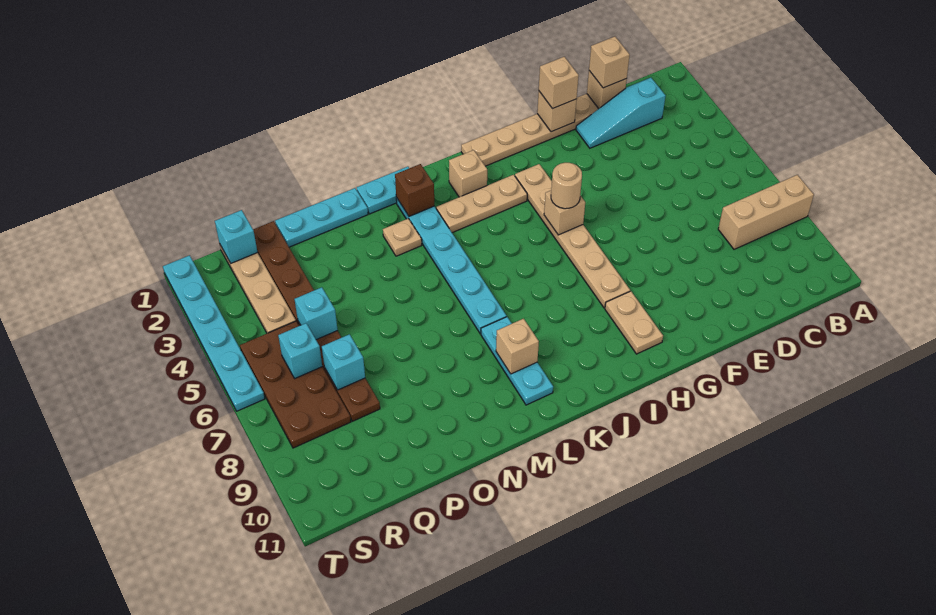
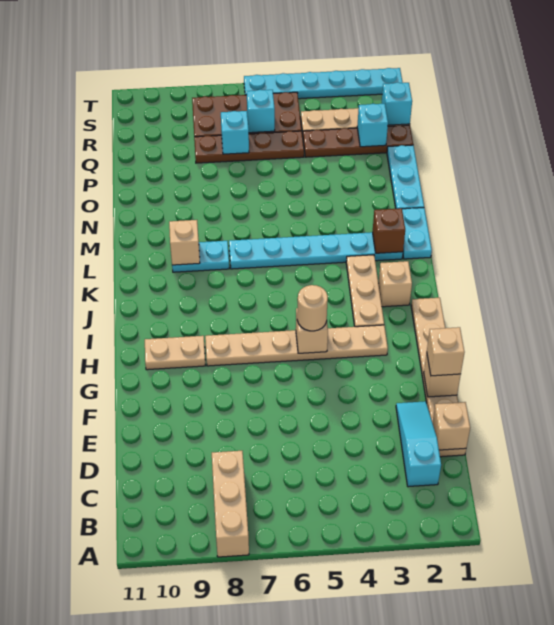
tan 1x1 brick [589,37,630,88] -> none
cyan 1x3 plate [481,317,553,405] -> cyan 1x2 plate [172,241,229,272]
tan 1x1 plate [383,219,422,256] -> none
cyan 1x1 brick [295,287,338,340] -> cyan 1x1 brick moved to [357,104,388,147]

